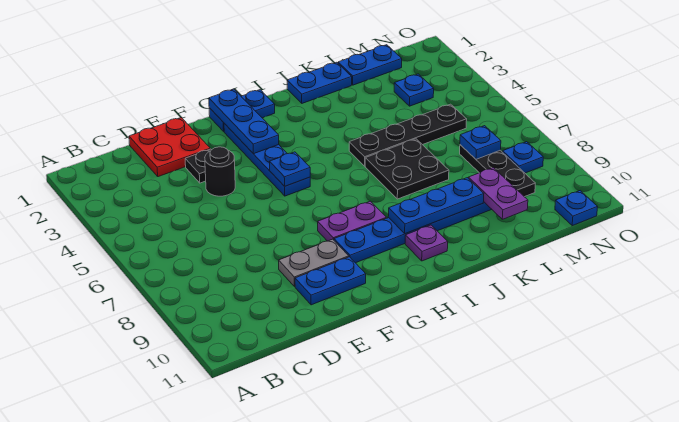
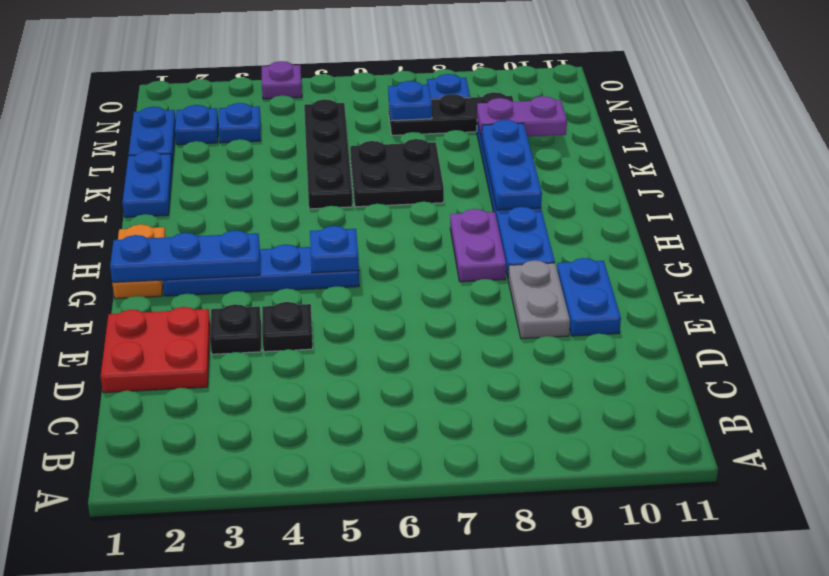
black 1x1 round brick [205,147,235,196] -> black 1x1 plate [262,302,313,352]
blue 1x2 plate [209,90,275,131] -> orange 1x2 plate [112,224,166,299]
purple 1x1 plate [405,225,448,261] -> purple 1x1 plate moved to [262,61,302,99]
blue 1x1 plate [555,191,597,226] -> blue 1x1 plate moved to [175,105,218,145]

